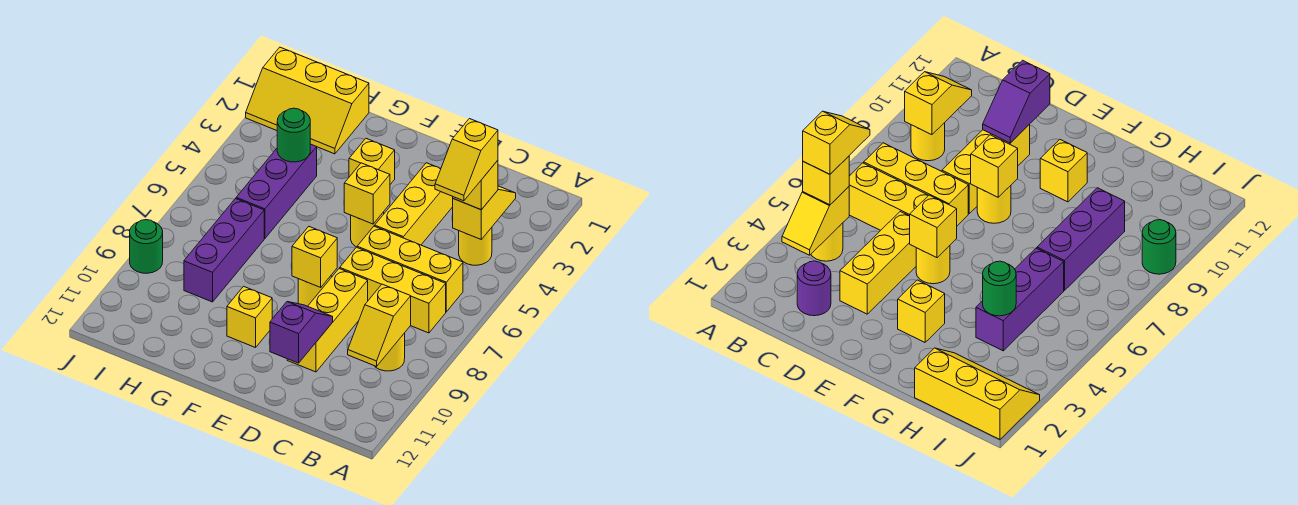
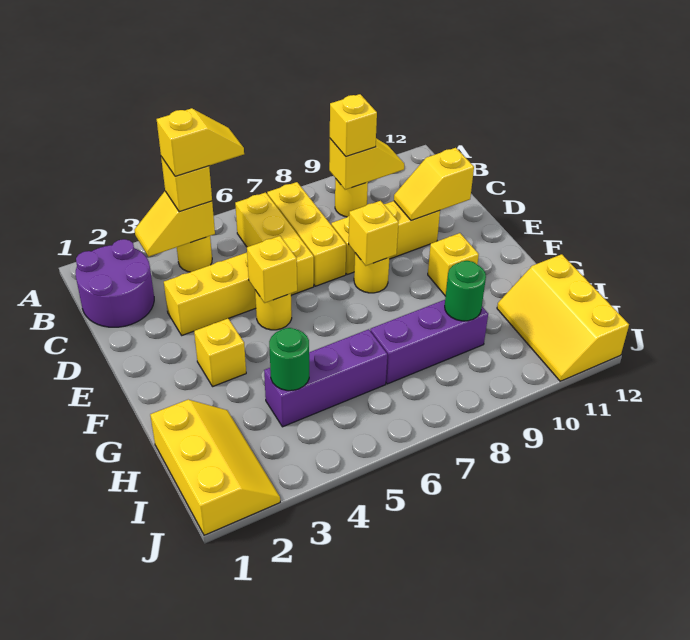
none -> yellow 1x1 brick [330,94,377,157]
purple 1x1 round brick [797,261,831,316] -> purple 2x2 round brick [75,239,154,327]
purple 1x2 slope [270,302,333,363] -> yellow 1x2 slope [394,148,474,221]
none -> yellow 2x3 slope [497,254,629,381]
green 1x1 round brick [130,220,163,273] -> green 1x1 round brick moved to [445,261,486,321]

